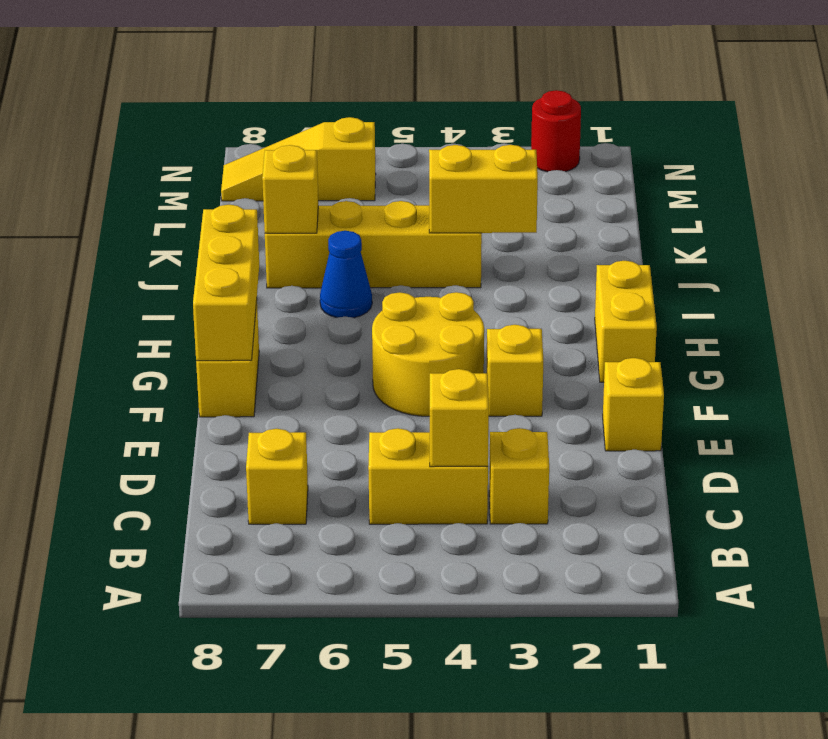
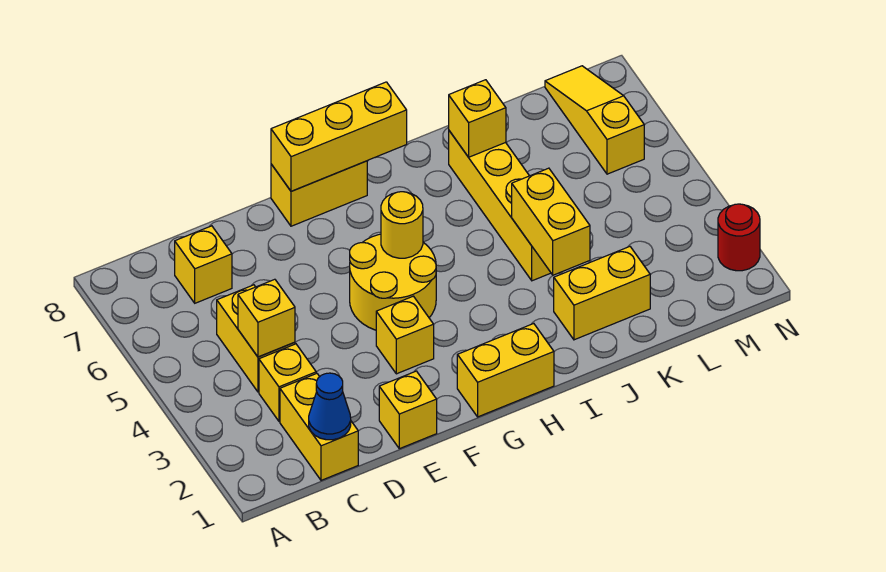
none -> yellow 1x2 brick [280,373,358,480]
none -> yellow 1x1 round brick [381,192,423,258]
blue 1x1 cone [320,231,372,318] -> blue 1x1 cone moved to [309,373,351,440]
none -> yellow 1x2 brick [554,247,650,340]

